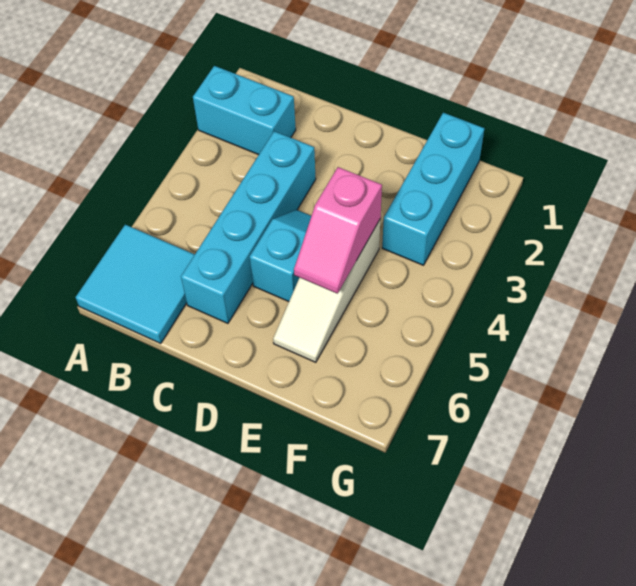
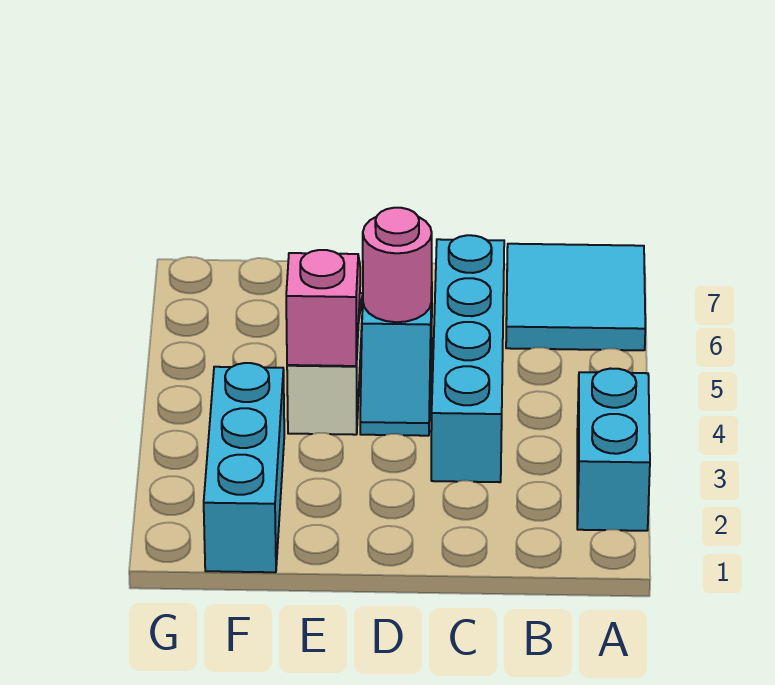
cyan 1x2 brick [193,66,296,155] -> cyan 1x2 brick turned to [577,369,650,531]
none -> pink 1x1 round brick [363,208,432,322]

